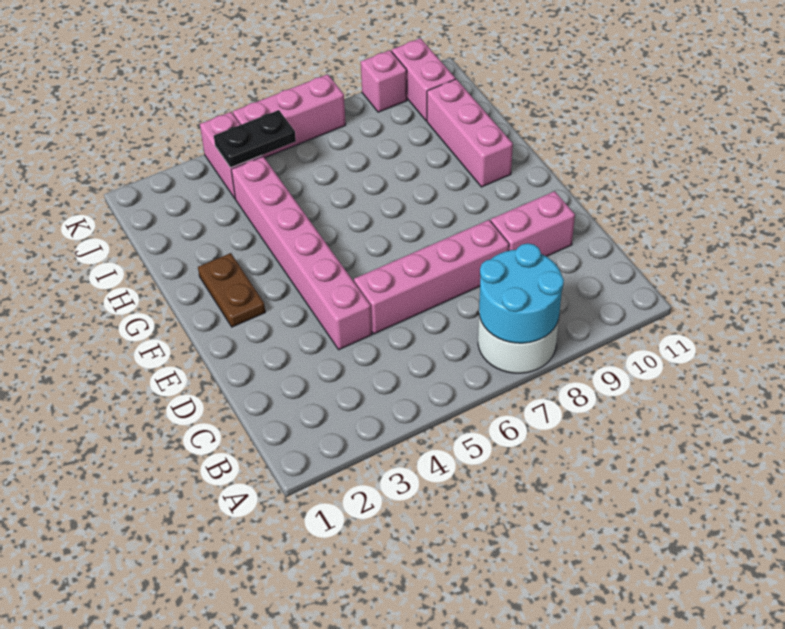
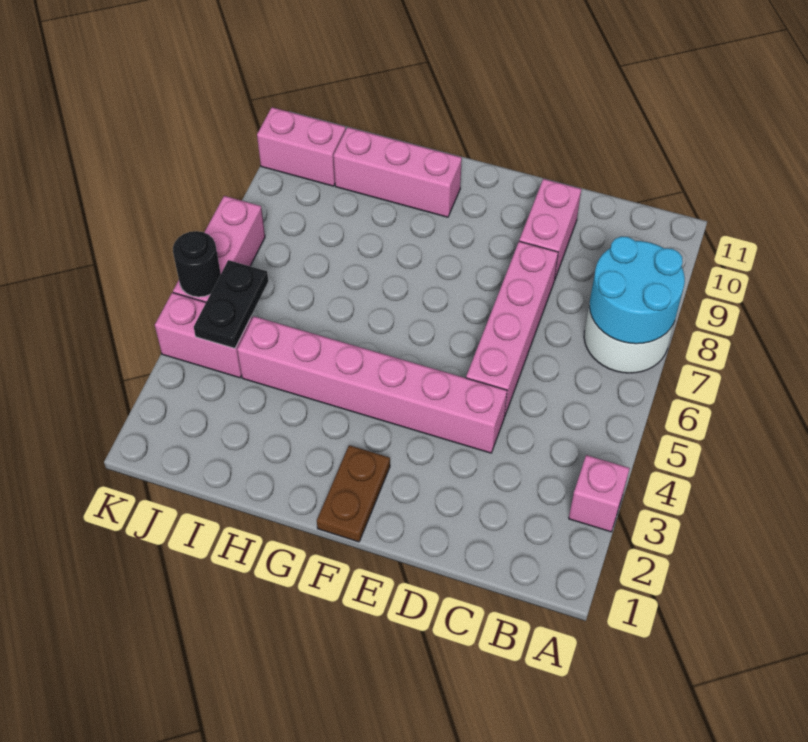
brown 1x2 plate [198,253,265,327] -> brown 1x2 plate turned to [317,445,390,542]
none -> black 1x1 round brick [173,231,221,297]
pink 1x1 brick [361,50,407,112] -> pink 1x1 brick moved to [569,455,630,532]

